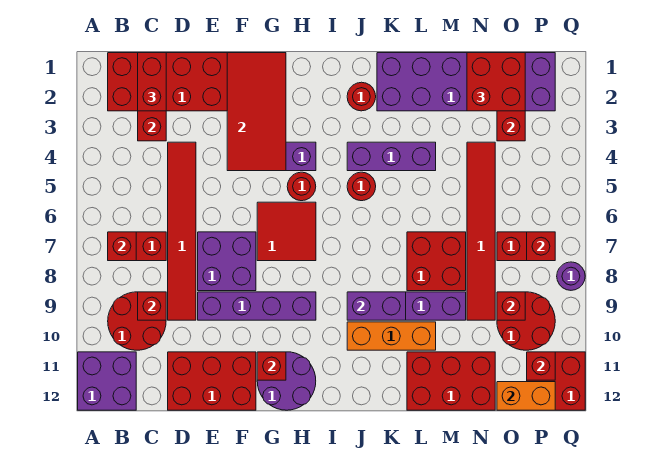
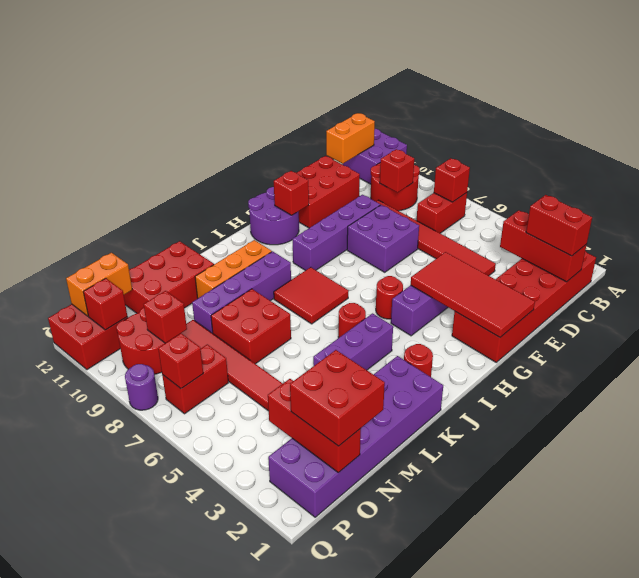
none -> orange 1x2 brick [326,113,375,164]
red 2x2 tile [257,202,316,261] -> red 2x2 tile moved to [274,267,349,324]
purple 1x2 brick [347,292,406,320] -> none

